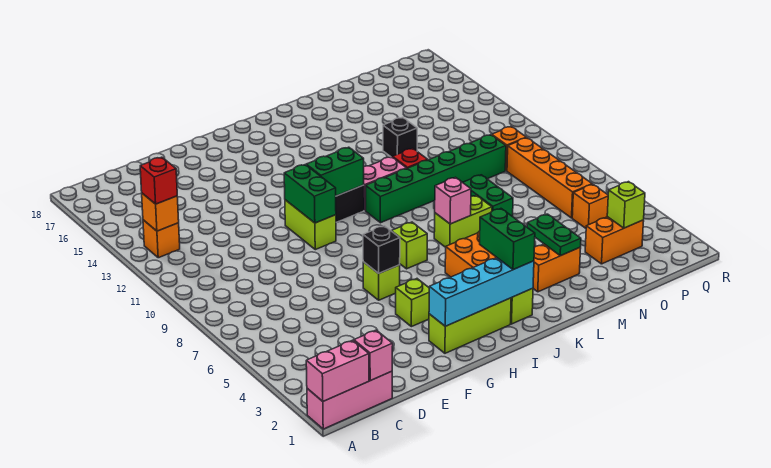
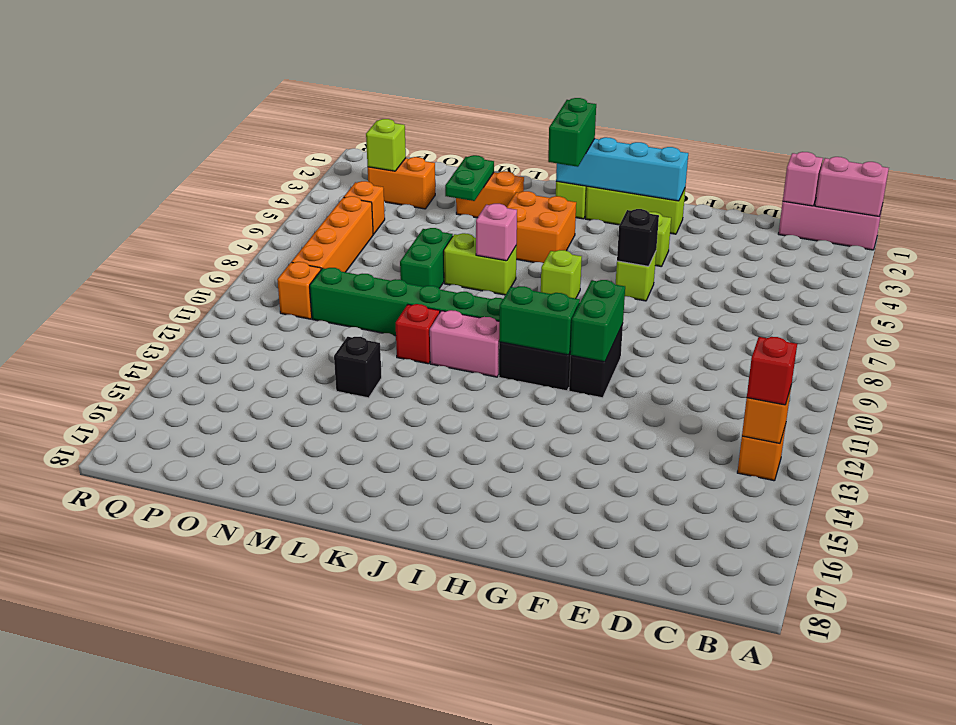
lime 1x2 brick [285,200,336,250] -> black 1x2 brick [569,324,623,398]

